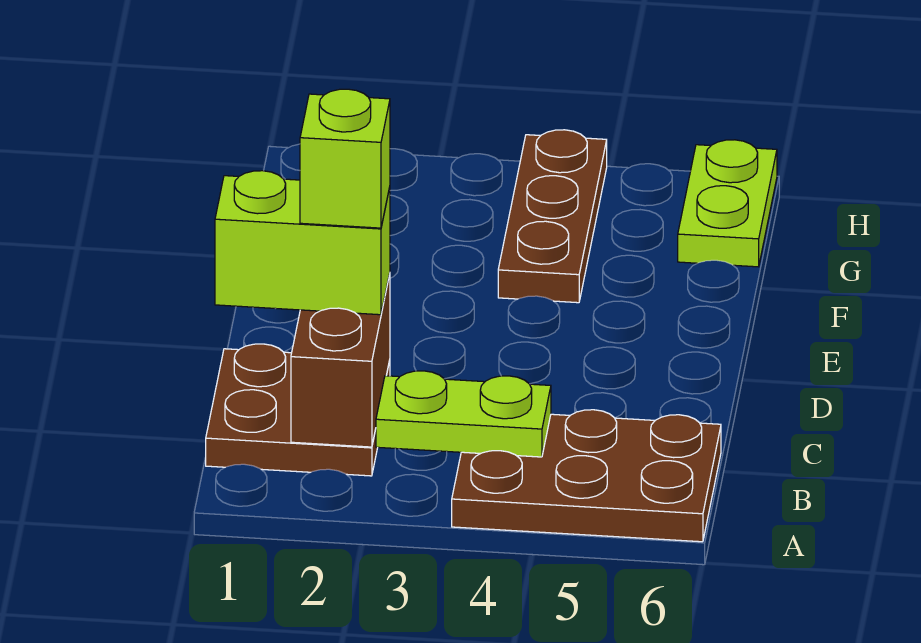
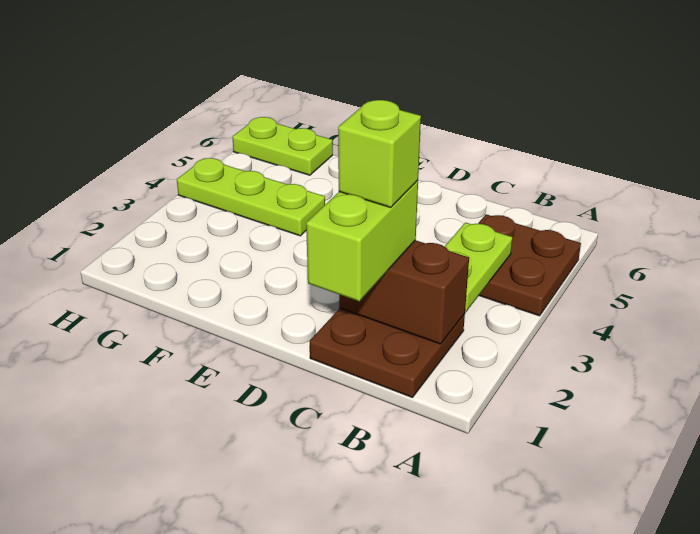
brown 2x3 plate [452,410,721,542] -> brown 2x2 plate [478,214,581,316]
brown 1x3 plate [498,130,607,303] -> lime 1x3 plate [177,158,325,236]

